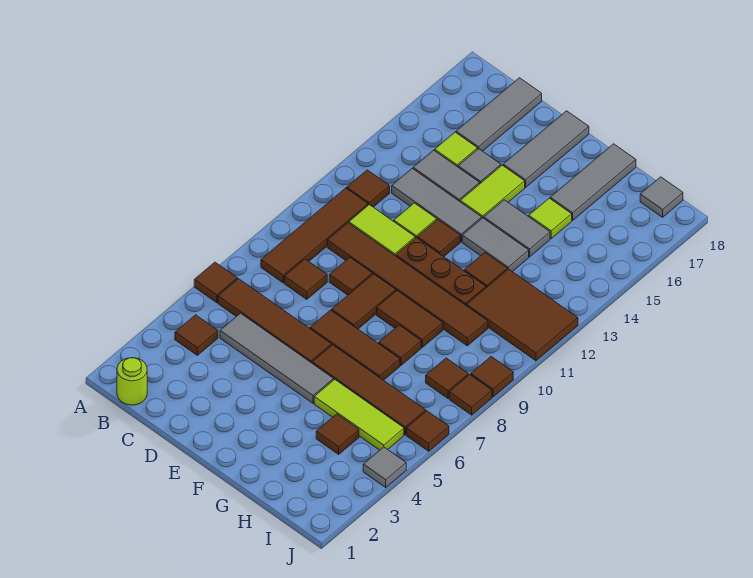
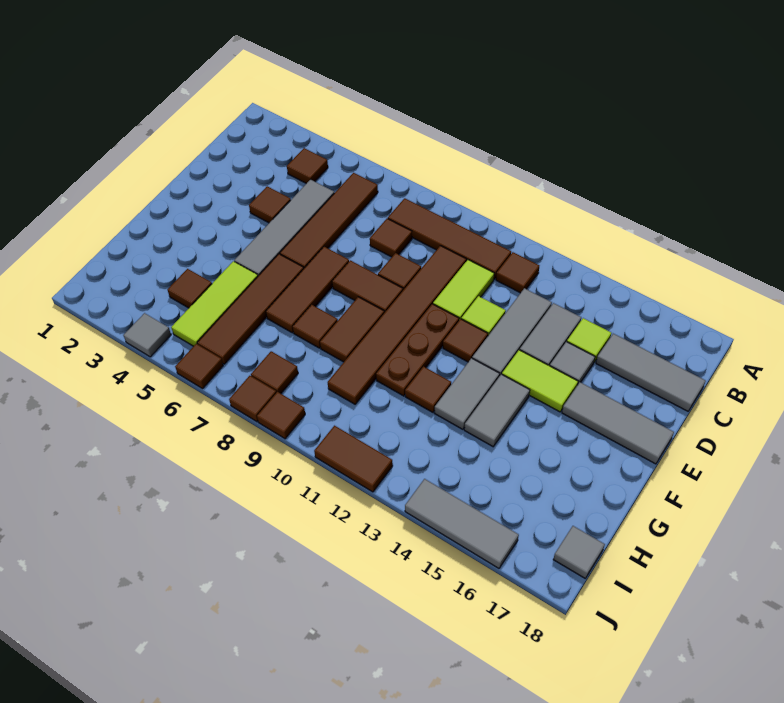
brown 1x1 tile [194,262,237,303] -> brown 1x1 tile moved to [249,186,291,223]
lime 1x1 round brick [117,358,147,405] -> none
lime 1x1 tile [529,198,572,239] -> none
grey 1x3 tile [550,144,636,220] -> grey 1x3 tile moved to [405,479,519,568]
brown 2x3 tile [466,269,578,361] -> brown 1x2 tile [314,426,393,492]

